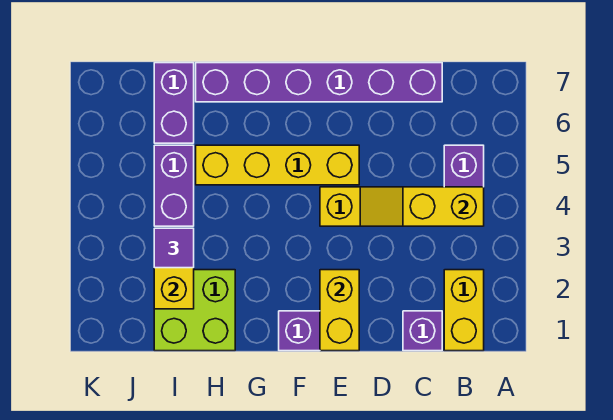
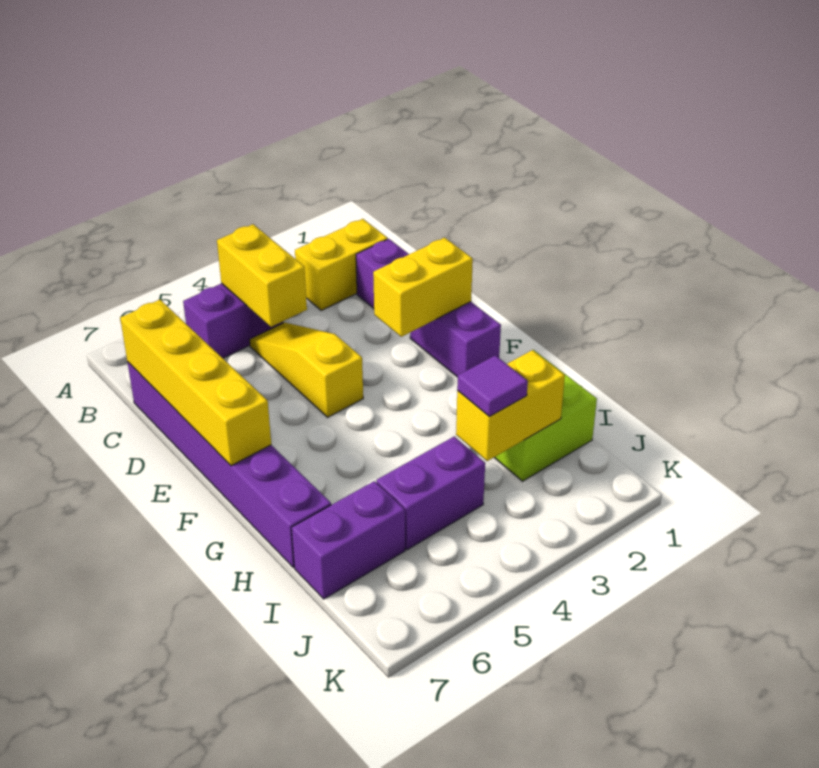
yellow 1x4 brick [196,145,359,185] -> yellow 1x4 brick moved to [120,300,271,466]

